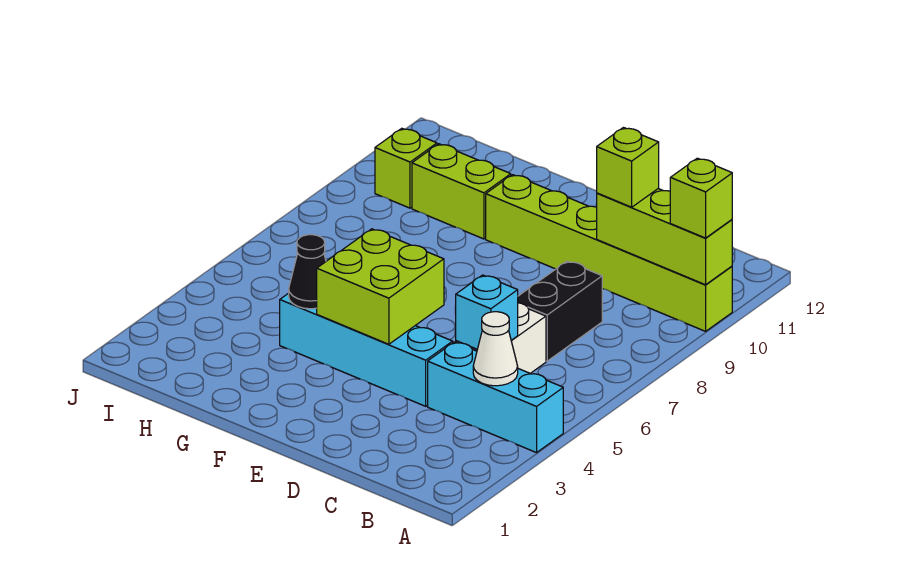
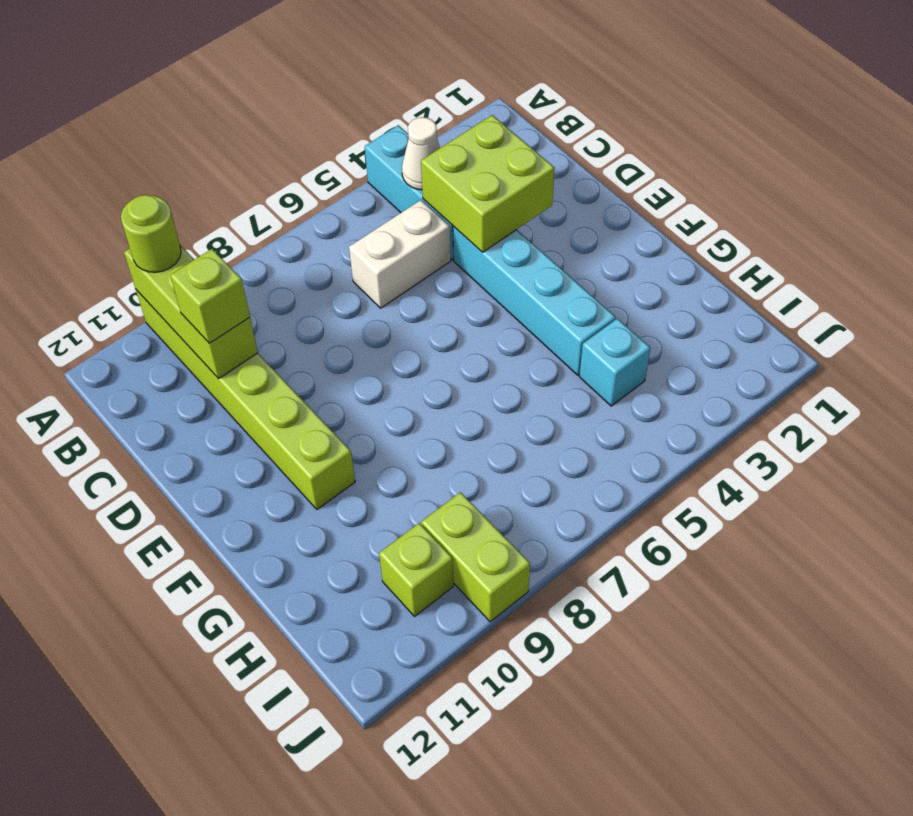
lime 1x1 brick [670,158,732,238] -> lime 1x1 round brick [121,195,181,272]
cyan 1x1 brick [455,275,518,349] -> cyan 1x1 brick moved to [579,319,650,406]
black 1x2 brick [518,261,602,361] -> none
lime 2x2 brick [317,229,444,344] -> lime 2x2 brick moved to [421,115,555,252]
black 1x1 cone [289,235,326,309] -> none
lime 1x2 brick [412,144,511,239] -> lime 1x2 brick moved to [421,492,530,622]

